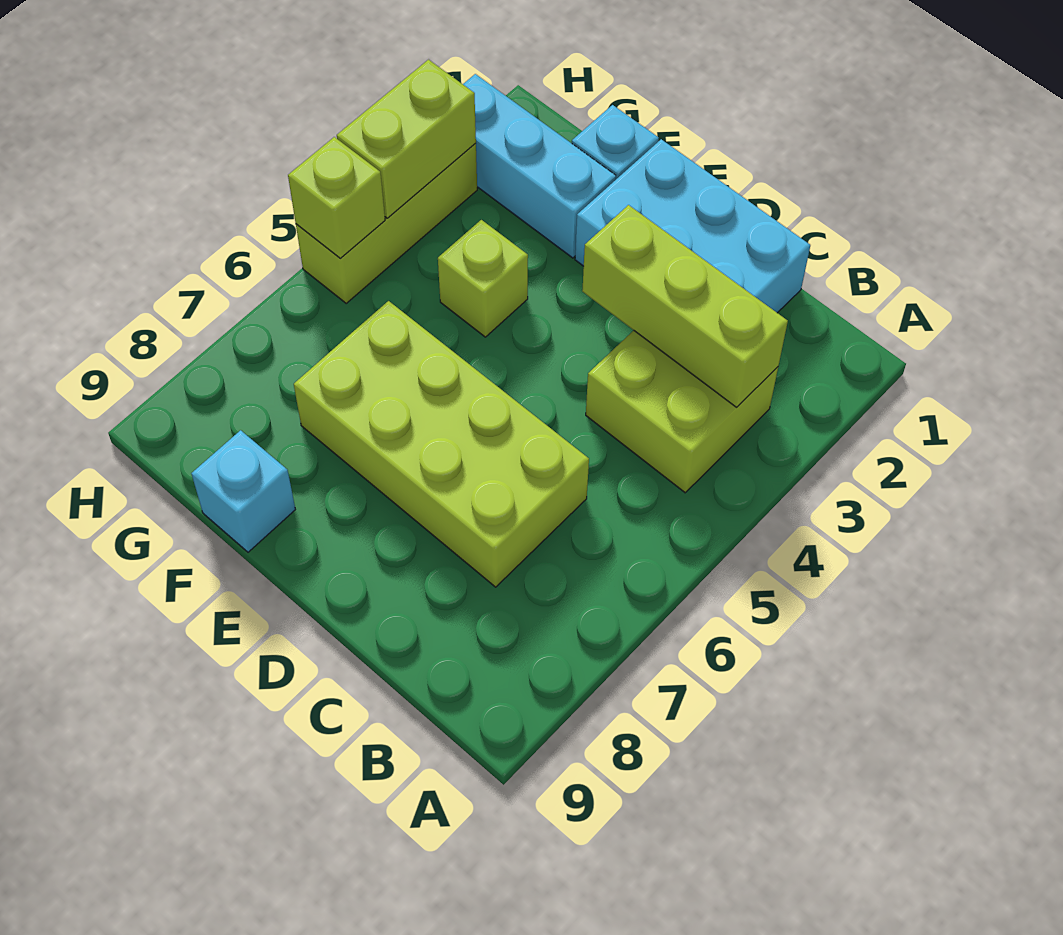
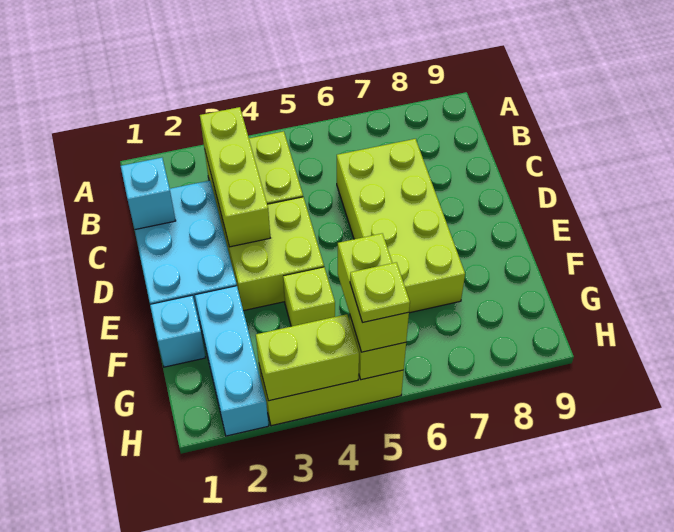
none -> lime 2x2 brick [221,197,324,311]
cyan 1x1 brick [191,430,295,552] -> cyan 1x1 brick moved to [121,158,176,230]
none -> lime 1x2 brick [338,234,409,352]
none -> lime 1x1 plate [350,262,410,323]

